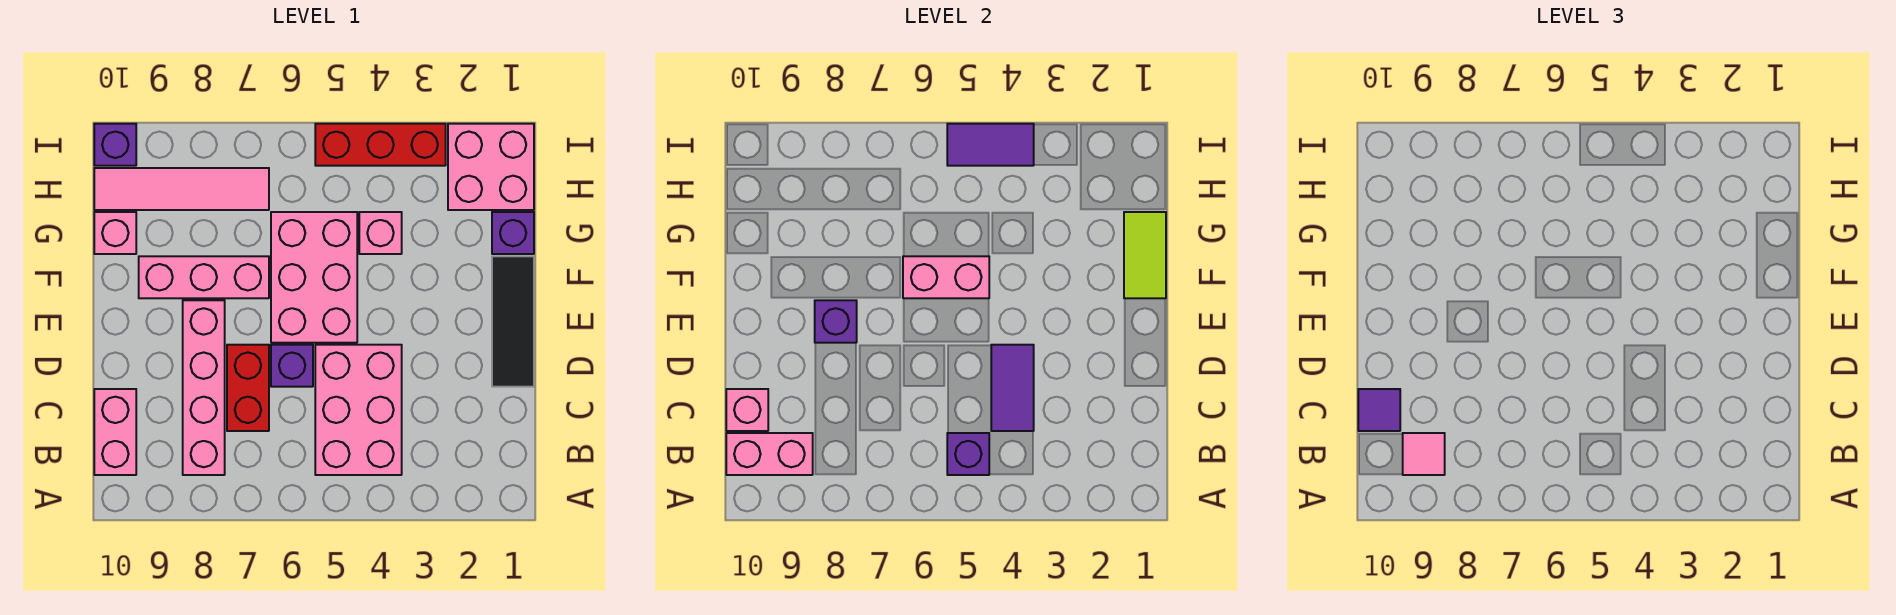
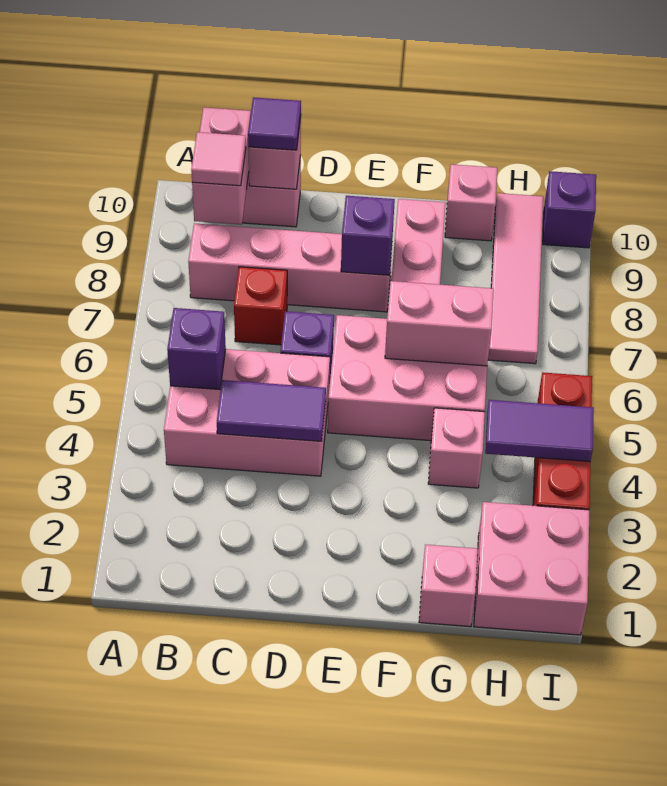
red 1x2 brick [227,345,269,431] -> red 1x1 brick [234,267,287,345]
black 1x3 tile [492,256,534,387] -> none
lime 1x2 tile [1124,212,1166,298] -> none
pink 1x2 brick [903,256,989,298] -> pink 1x2 brick turned to [385,281,494,366]
purple 1x1 brick [492,212,534,254] -> pink 1x1 brick [419,544,478,627]
purple 1x2 tile [947,124,1034,166] -> purple 1x2 tile turned to [485,400,594,462]

